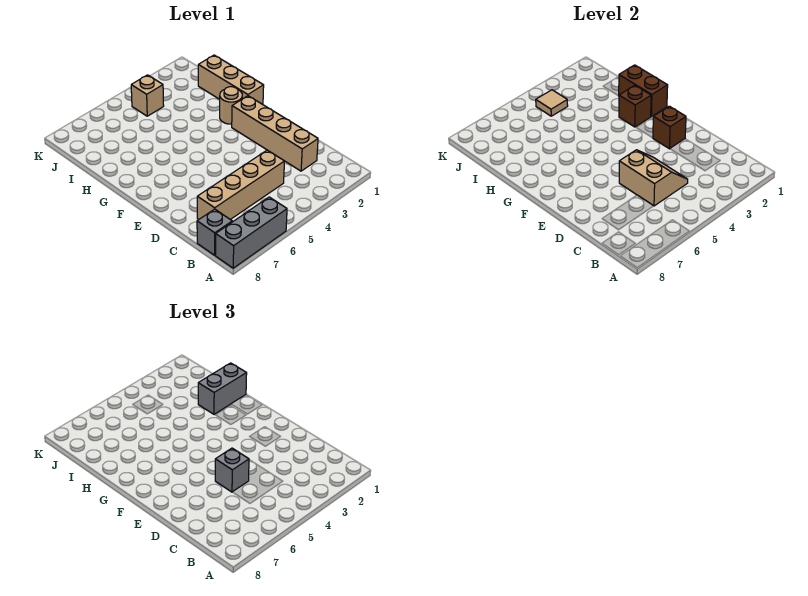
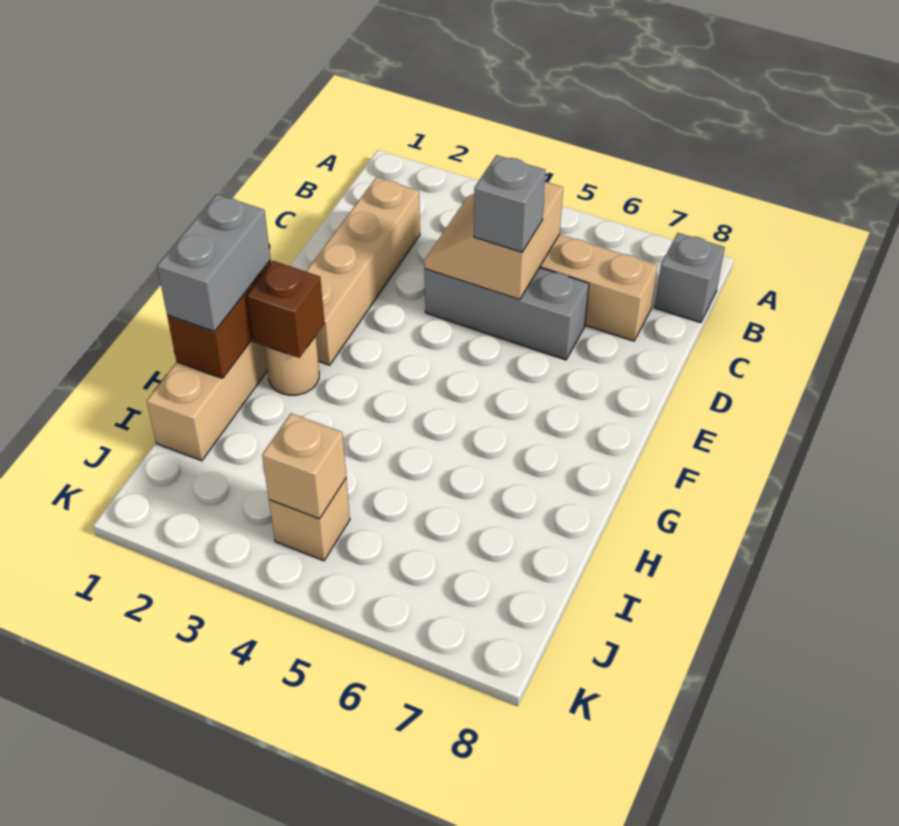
grey 1x3 brick [216,197,287,268] -> grey 1x3 brick moved to [425,267,589,360]
brown 1x1 brick [653,106,686,149] -> none
grey 1x2 brick [198,363,247,414] -> grey 1x2 brick turned to [157,194,271,332]
tan 1x1 tile [536,90,568,116] -> tan 1x1 brick [262,413,346,519]

